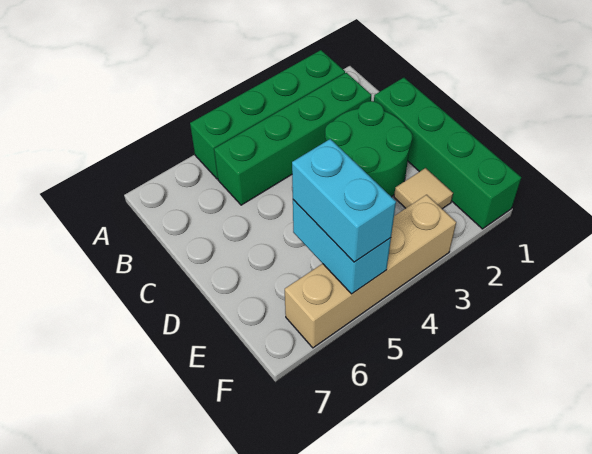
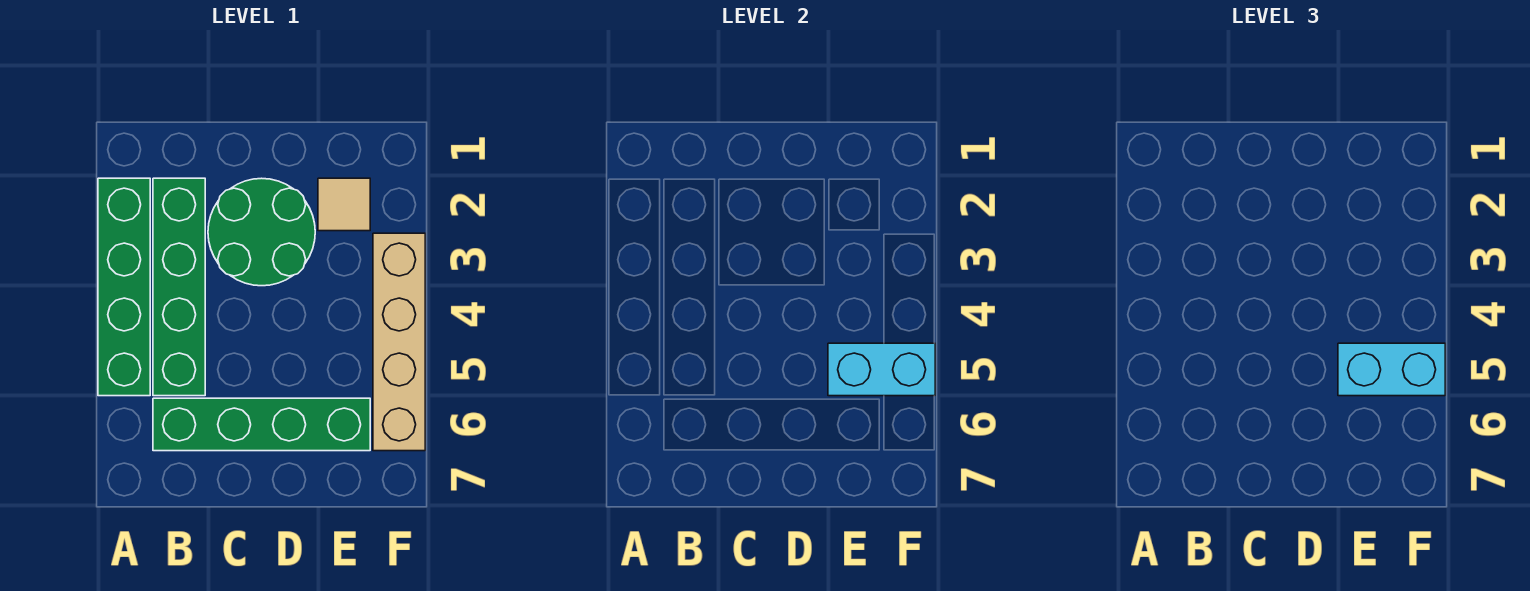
green 1x4 brick [374,78,521,229] -> green 1x4 brick moved to [153,398,370,451]

